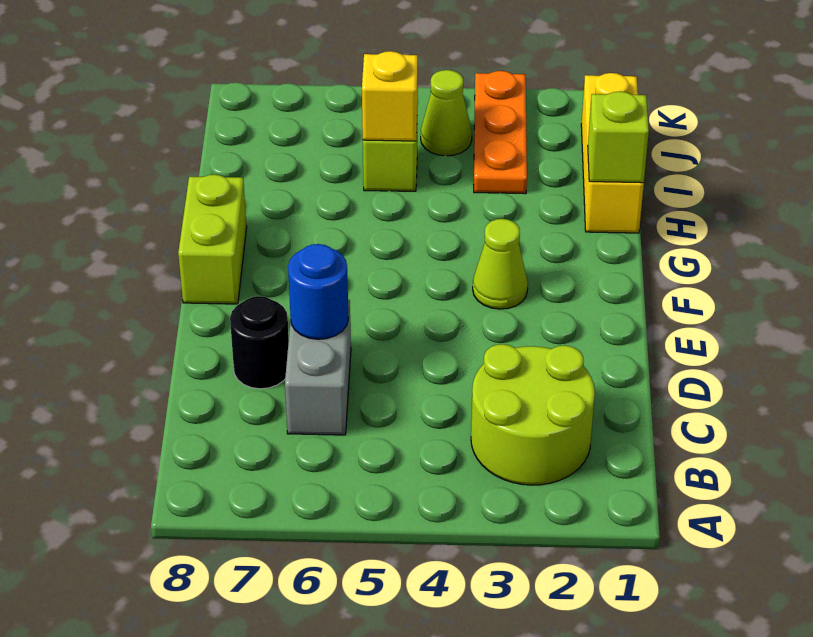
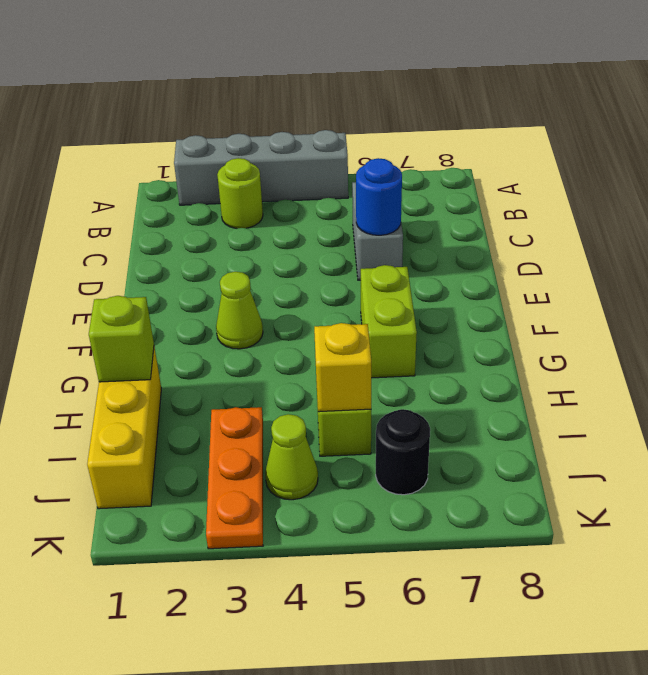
none -> grey 1x4 brick [174,130,348,205]
lime 2x2 round brick [471,344,595,485] -> lime 1x1 round brick [217,158,263,229]
black 1x1 round brick [230,296,289,389] -> black 1x1 round brick moved to [376,409,430,495]
lime 1x2 brick [178,175,247,304] -> lime 1x2 brick moved to [361,265,417,378]

